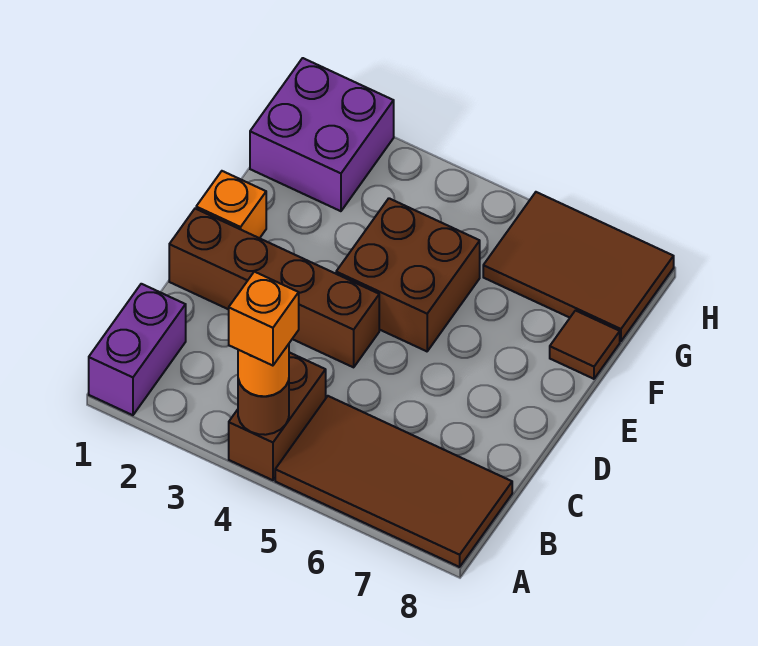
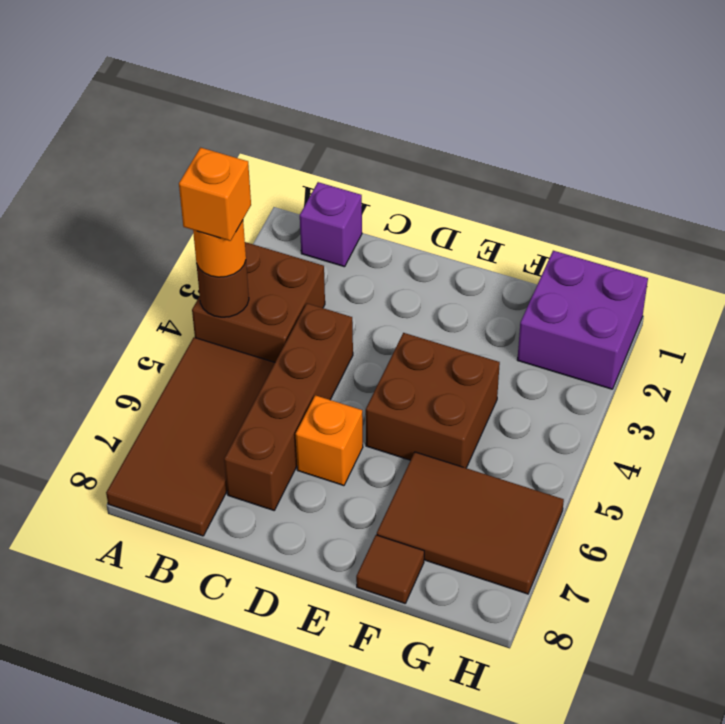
purple 1x2 brick [89,284,186,415] -> purple 1x1 brick [300,182,362,267]
brown 1x2 brick [229,352,326,480] -> brown 2x2 brick [192,242,325,362]
brown 1x4 brick [169,209,379,367] -> brown 1x4 brick moved to [224,303,353,510]
orange 1x1 brick [196,171,266,238] -> orange 1x1 brick moved to [296,395,363,486]
brown 2x3 tile [483,192,674,341] -> brown 2x3 tile turned to [377,452,564,594]

